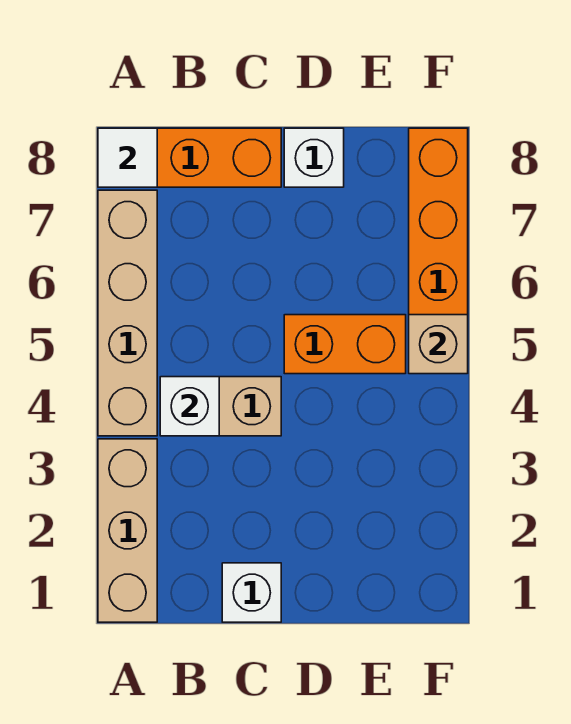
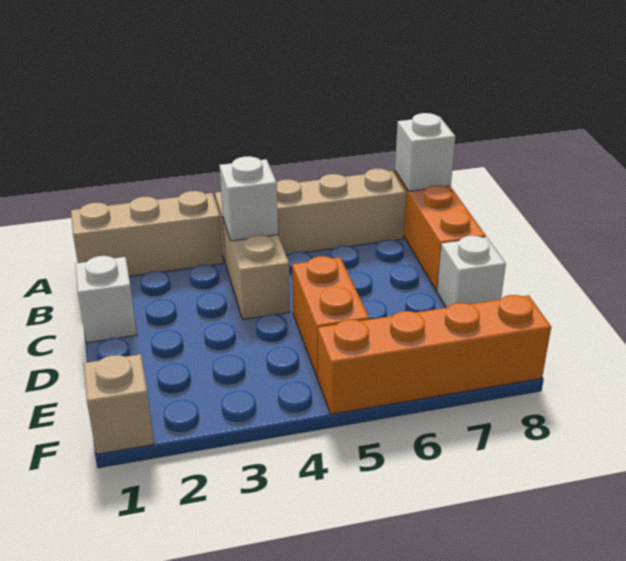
white 1x1 tile [98,128,157,187] -> white 1x1 brick [395,113,455,191]
tan 1x1 brick [409,315,468,374] -> tan 1x1 brick moved to [84,354,154,454]

